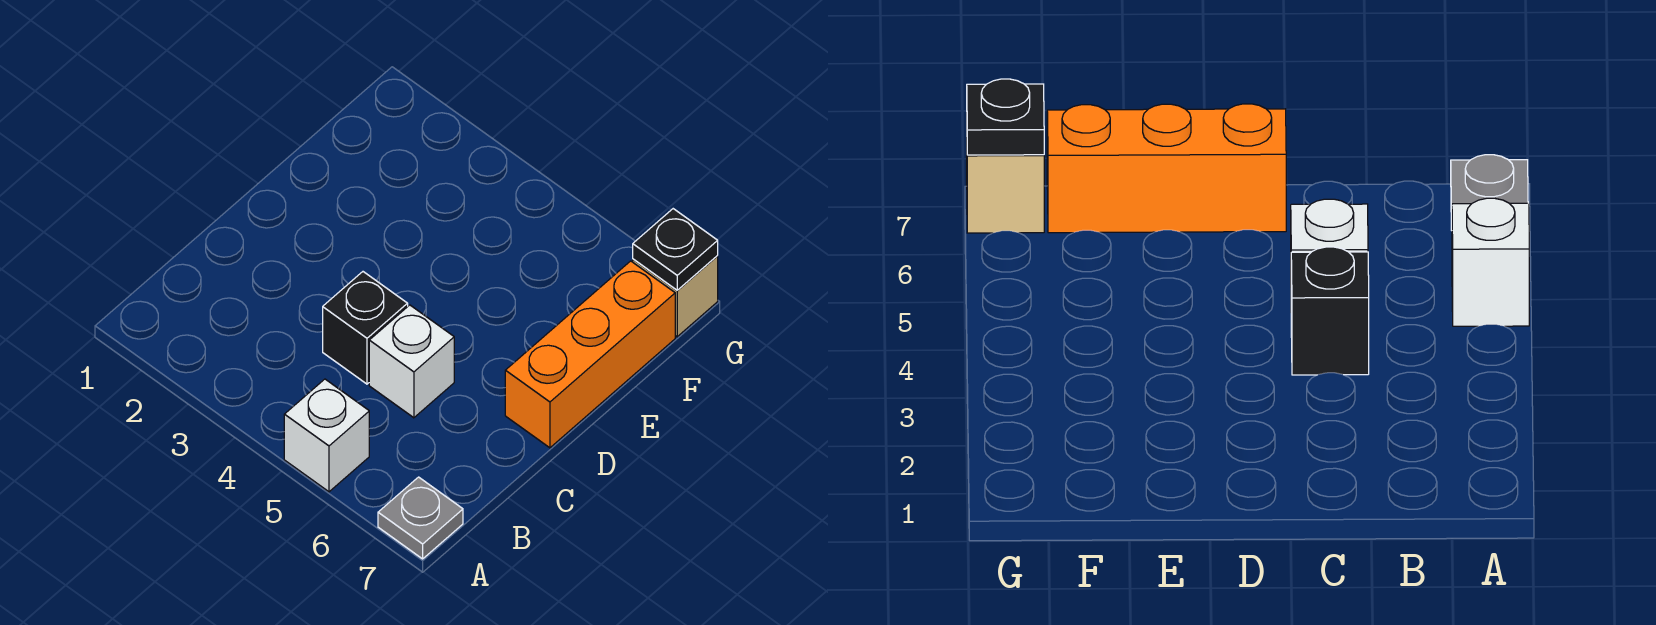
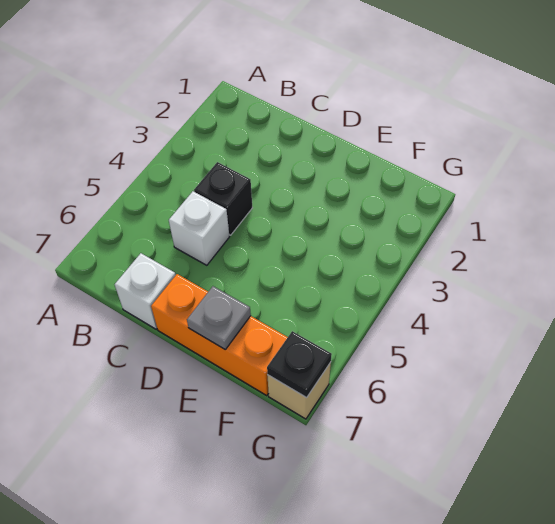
white 1x1 brick [284,379,369,492] -> white 1x1 brick moved to [115,253,176,329]
grey 1x1 plate [378,477,463,559] -> grey 1x1 plate moved to [187,286,251,350]

